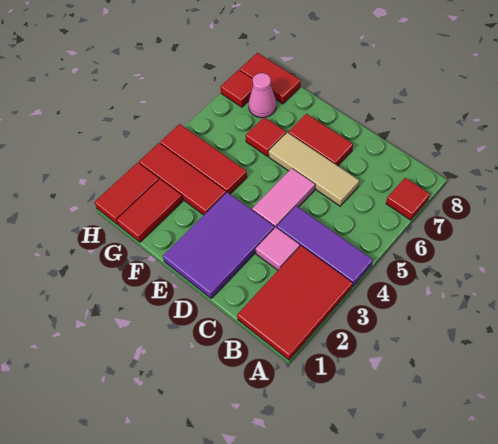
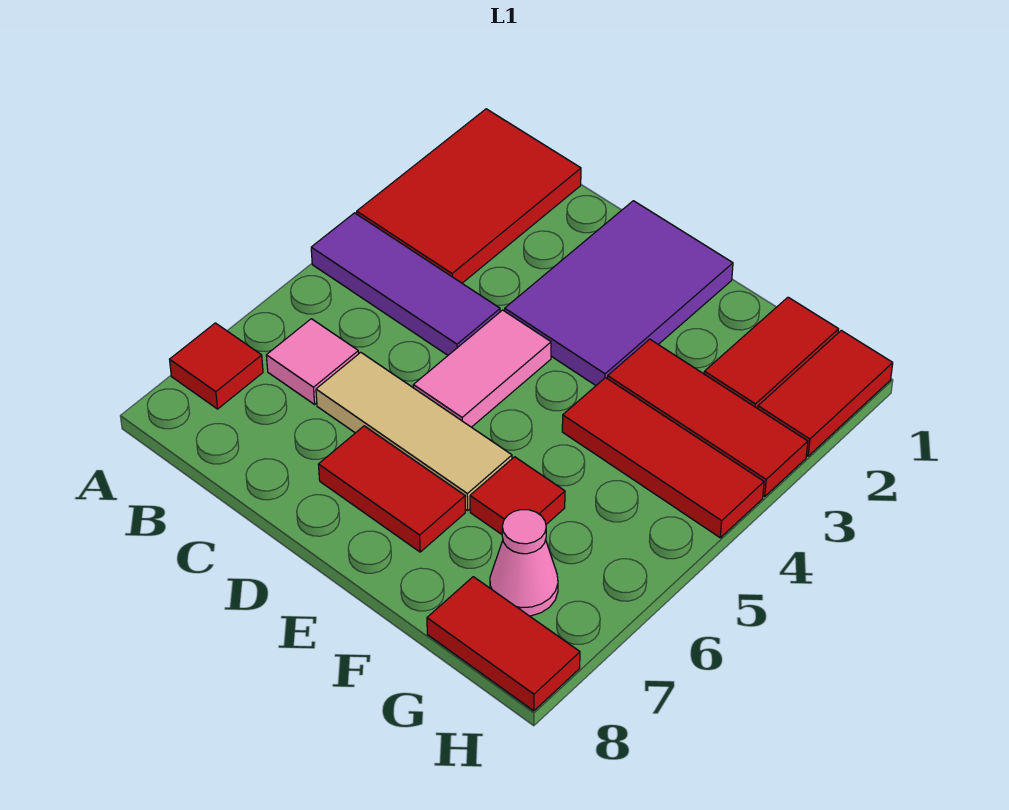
pink 1x1 tile [256,227,300,270] -> pink 1x1 tile moved to [266,319,359,404]
red 1x1 tile [221,70,253,107] -> none

